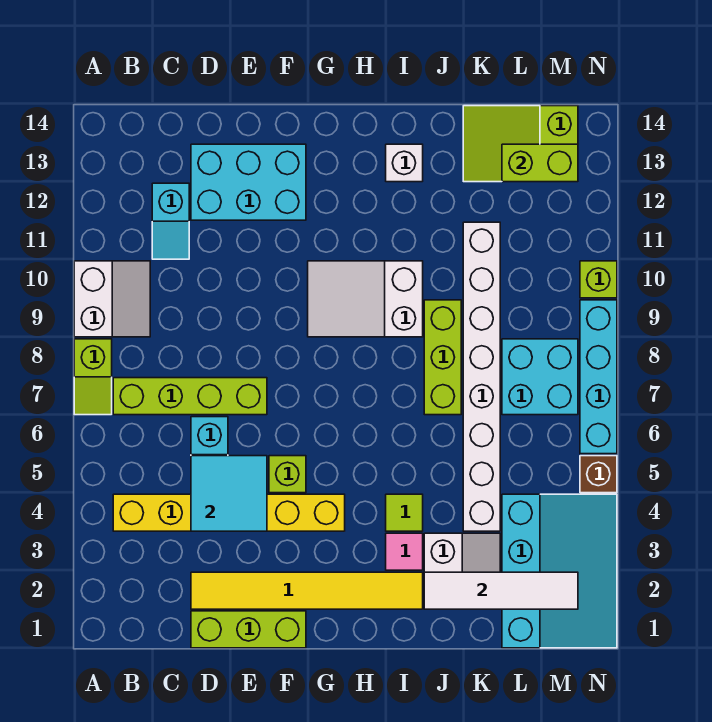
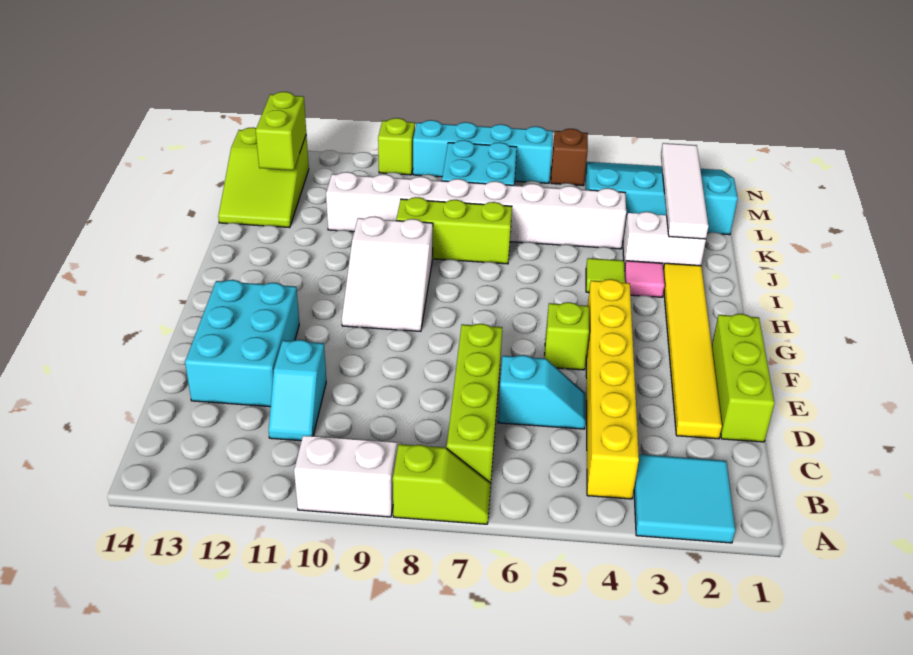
cyan 1x2 slope [152,183,189,259] -> cyan 1x2 slope turned to [269,340,326,441]
cyan 2x2 tile [191,456,267,531] -> cyan 2x2 tile moved to [634,454,735,543]
white 1x1 brick [386,144,423,182] -> none

